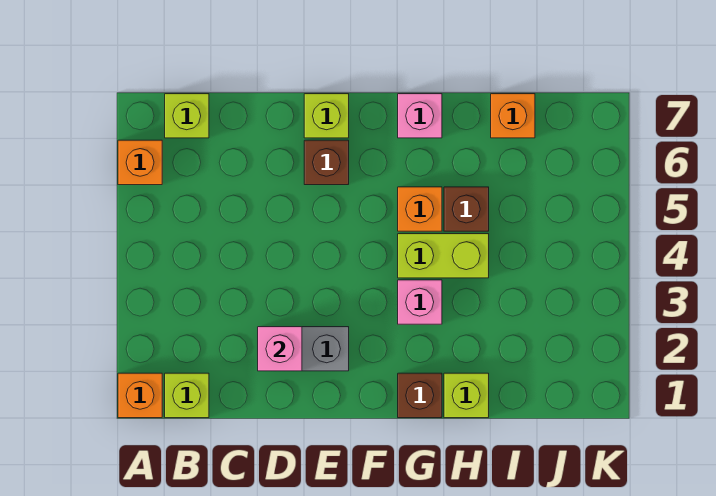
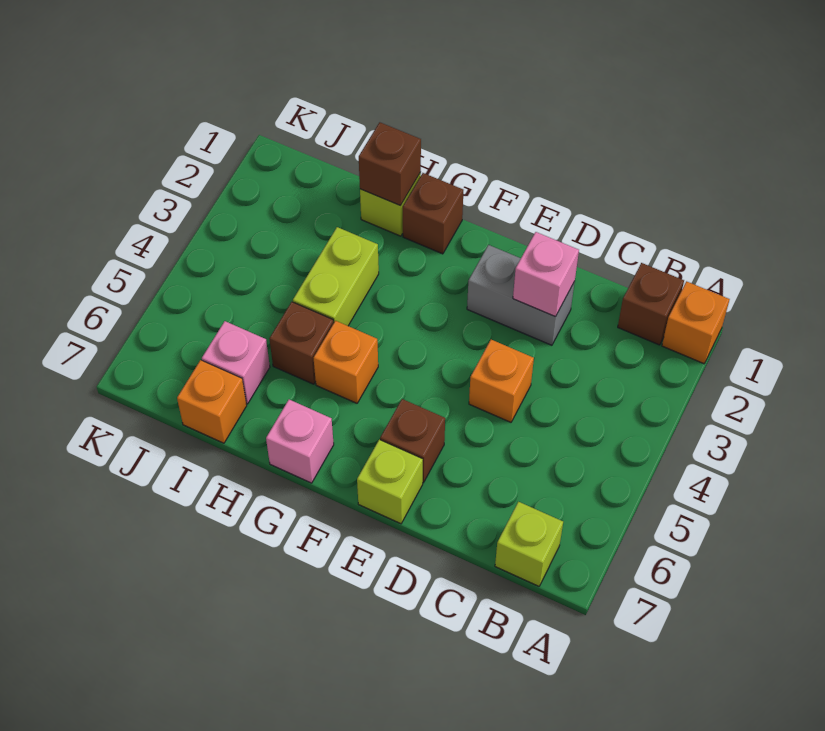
orange 1x1 brick [118,140,162,185] -> orange 1x1 brick moved to [469,340,534,422]
lime 1x1 brick [165,373,209,418] -> brown 1x1 brick [618,263,684,345]
pink 1x1 brick [398,280,442,324] -> pink 1x1 brick moved to [202,321,270,404]
lime 1x2 brick [398,234,489,278] -> lime 1x2 brick turned to [293,227,379,326]
none -> brown 1x1 brick [359,122,421,206]

